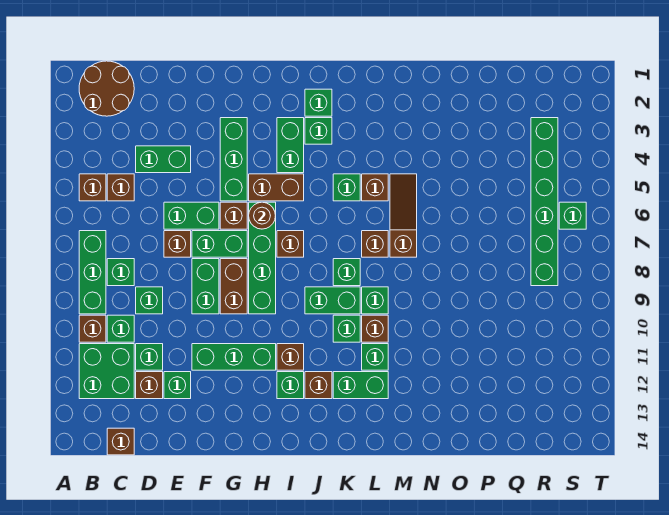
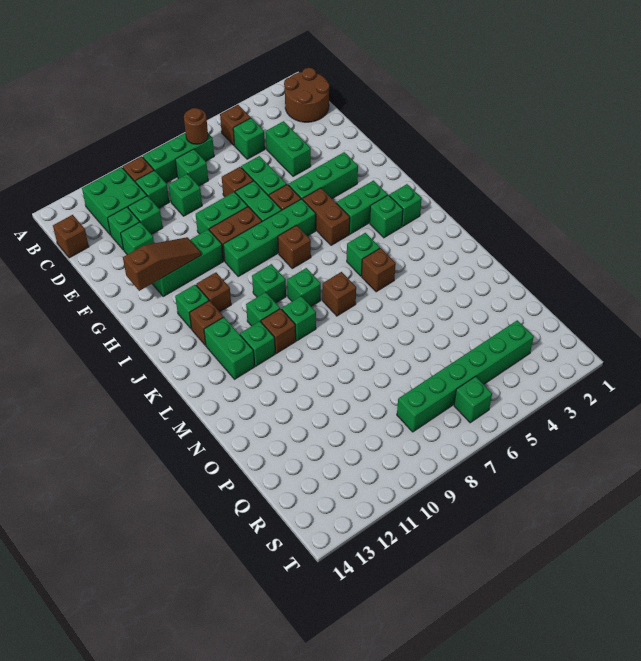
brown 1x1 brick [107,174,134,201] -> green 1x1 brick [233,118,265,159]
brown 1x1 brick [136,372,163,399] -> green 1x1 brick [108,207,140,250]
green 1x3 brick [192,344,276,370] -> green 1x3 brick turned to [152,229,223,296]
brown 1x1 round brick [249,202,276,229] -> brown 1x1 round brick moved to [184,108,208,144]
green 1x2 brick [305,287,360,314] -> green 1x1 brick [252,264,286,303]
brown 1x3 slope [390,174,417,257] -> brown 1x3 slope moved to [123,237,201,291]

